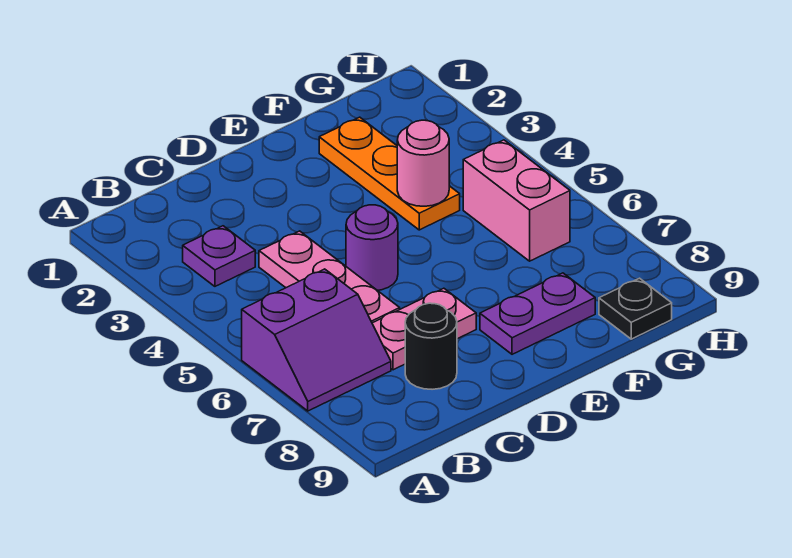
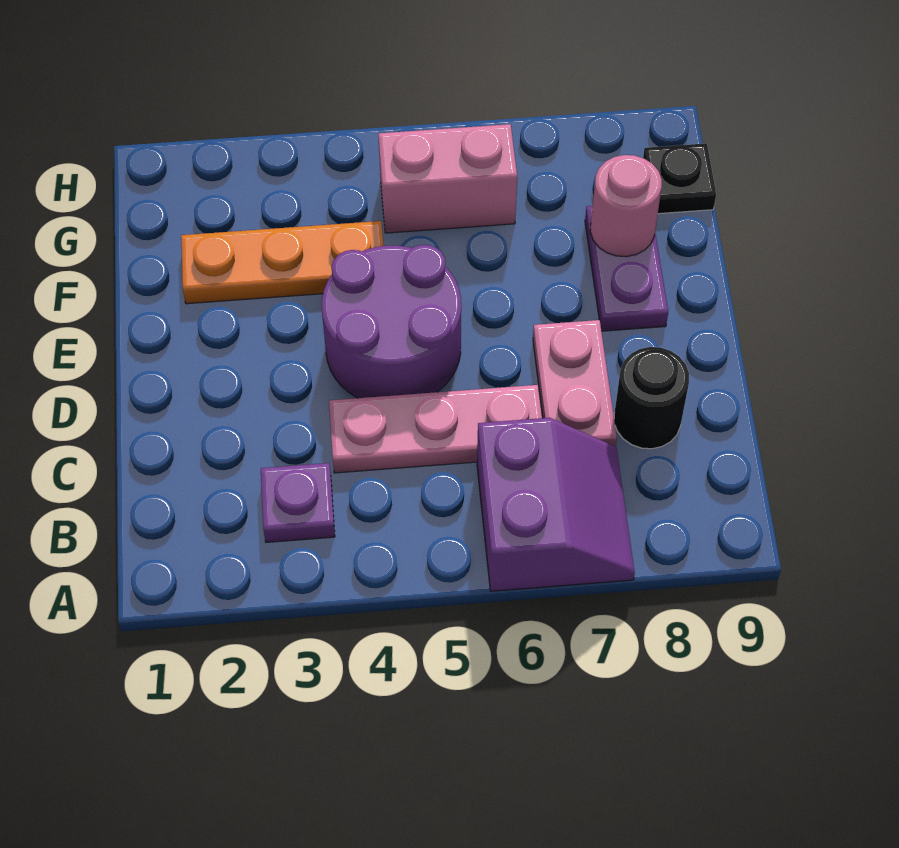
purple 1x1 round brick [346,205,398,290] -> purple 2x2 round brick [322,245,461,398]
pink 1x1 round brick [397,120,449,206] -> pink 1x1 round brick moved to [590,155,662,257]

